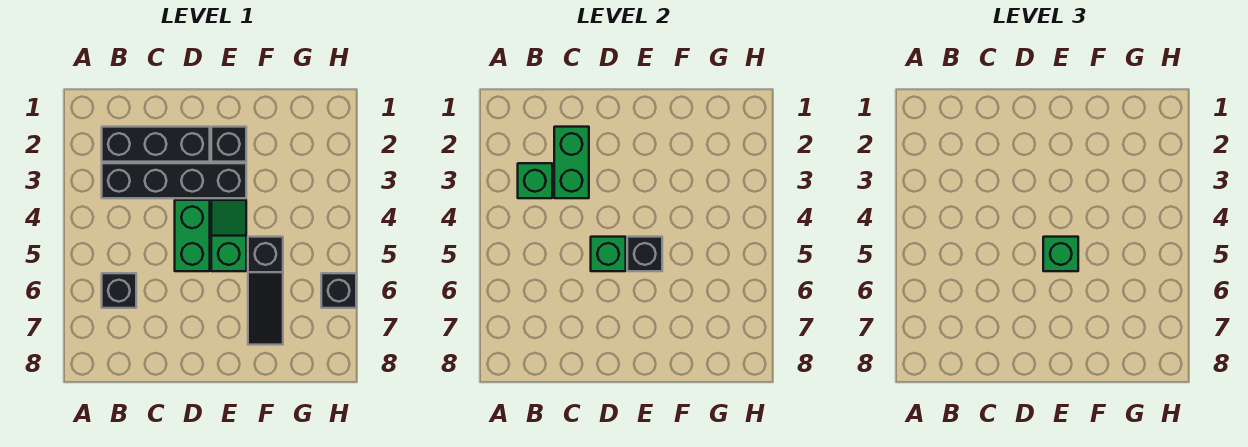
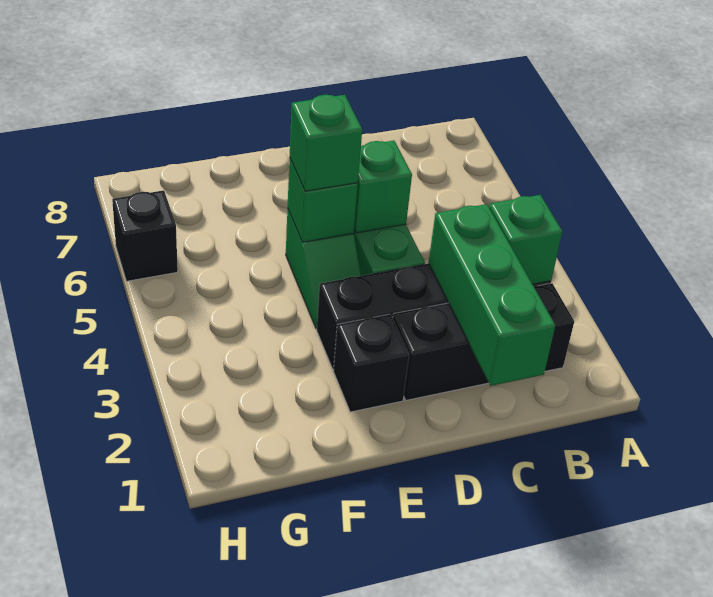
black 1x1 brick [102,273,136,308] -> none
green 1x2 brick [554,127,589,198] -> green 1x3 brick [428,204,556,386]
black 1x1 brick [627,237,662,271] -> green 1x1 brick [288,158,358,242]
black 1x3 slope [248,237,283,345] -> none

